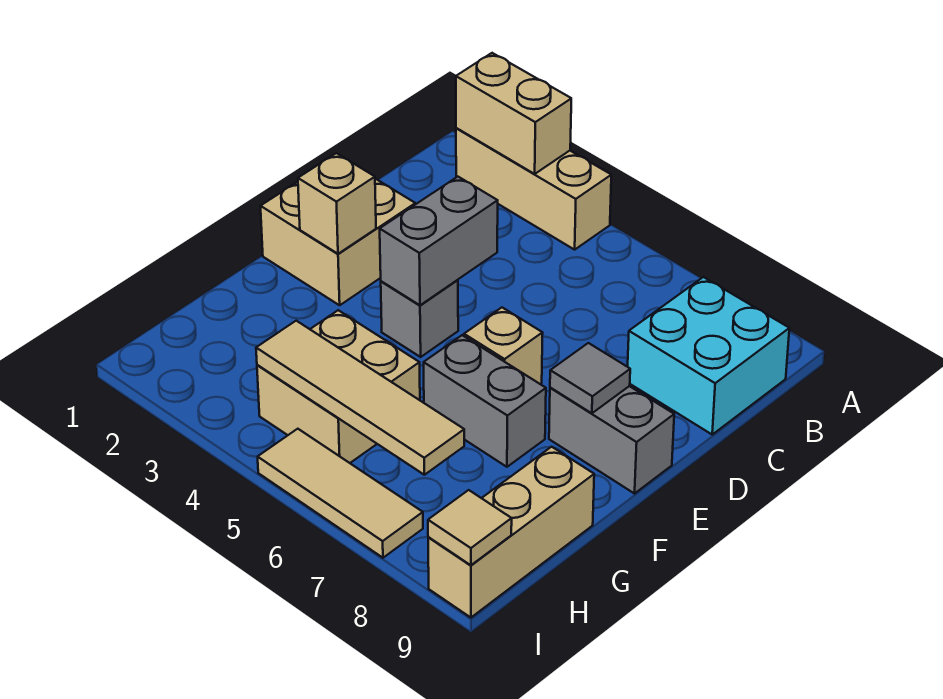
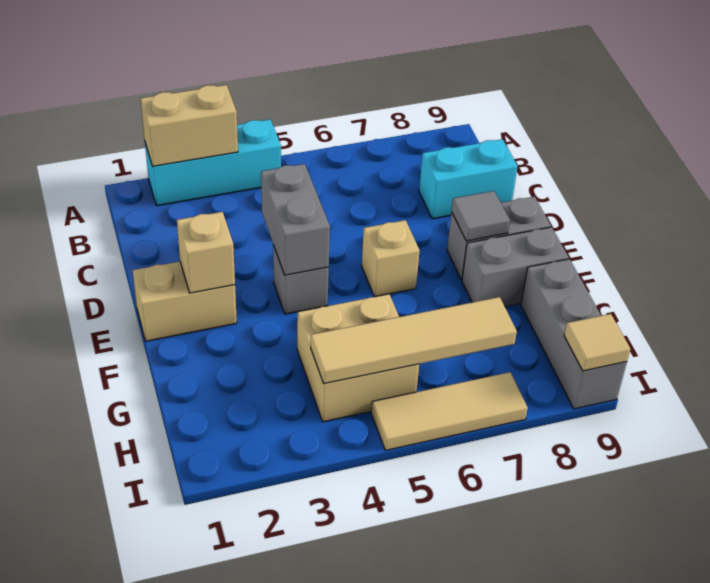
tan 1x3 brick [456,128,611,250] -> cyan 1x3 brick [145,119,281,206]
cyan 2x2 brick [628,277,789,434] -> cyan 1x2 brick [419,139,518,219]
tan 2x2 brick [261,179,415,305] -> tan 1x2 brick [133,261,237,341]
grey 1x2 brick [424,335,546,467] -> grey 1x2 brick moved to [462,227,569,307]
tan 1x3 brick [428,447,594,618] -> grey 1x3 brick [521,259,627,409]

